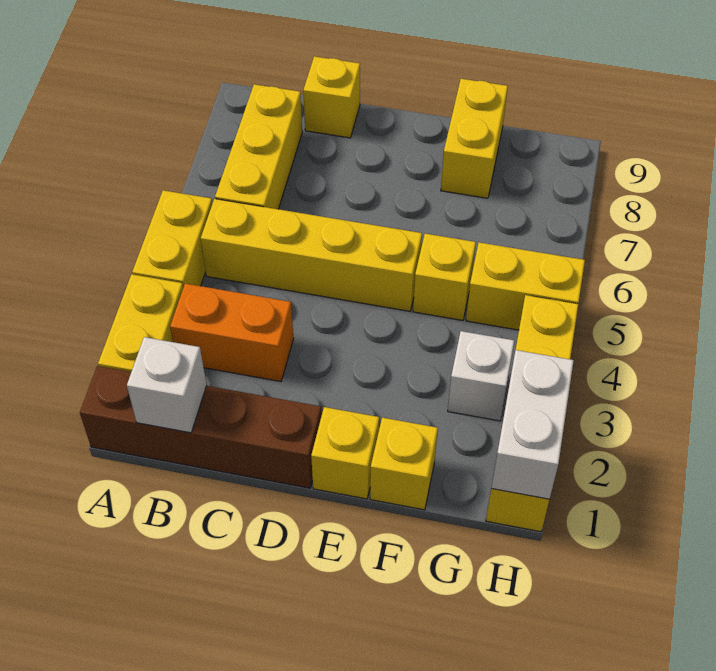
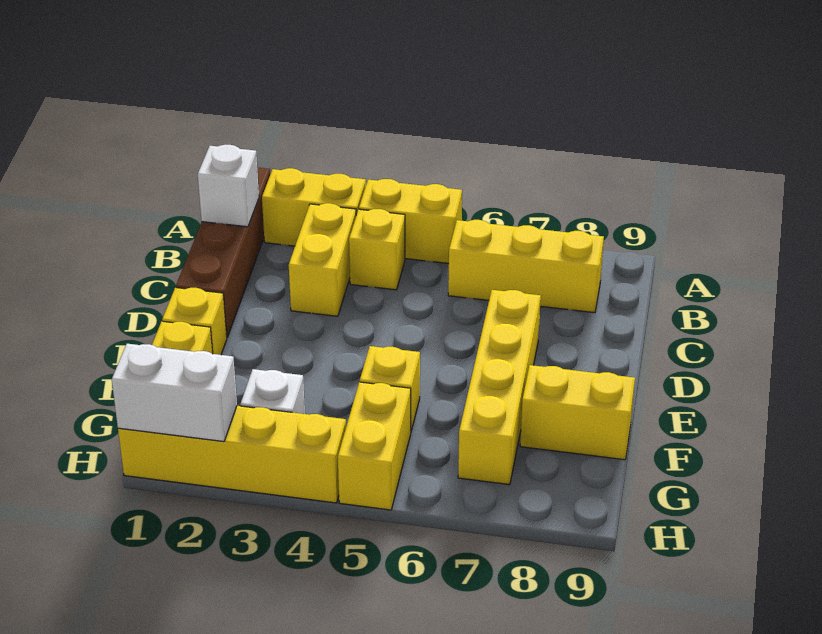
orange 1x2 brick [170,284,294,382] -> yellow 1x2 brick [289,203,356,316]
yellow 1x4 brick [201,199,422,311] -> yellow 1x4 brick moved to [458,290,541,485]
yellow 1x1 brick [303,56,360,138] -> yellow 1x1 brick moved to [349,209,405,290]

